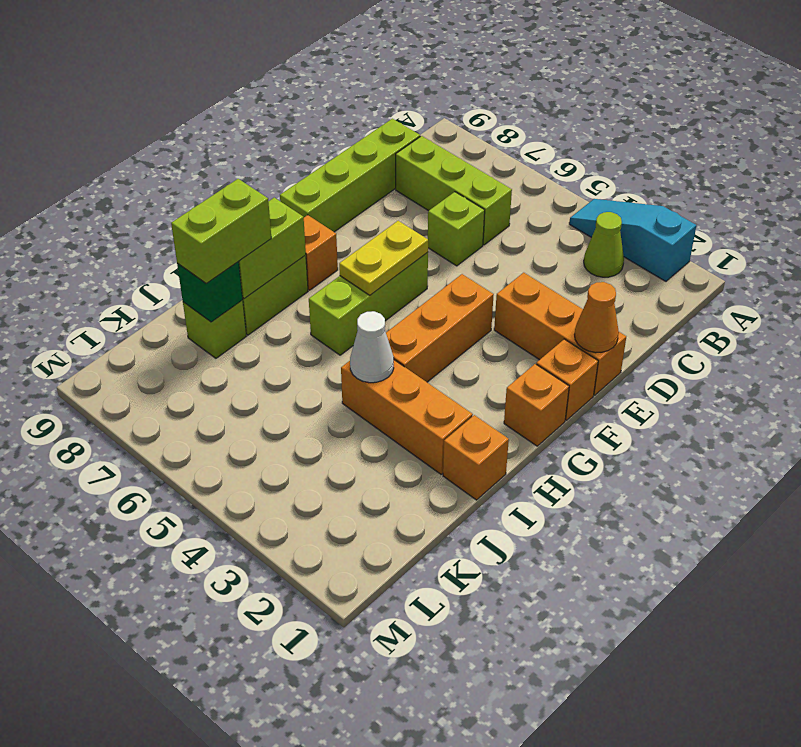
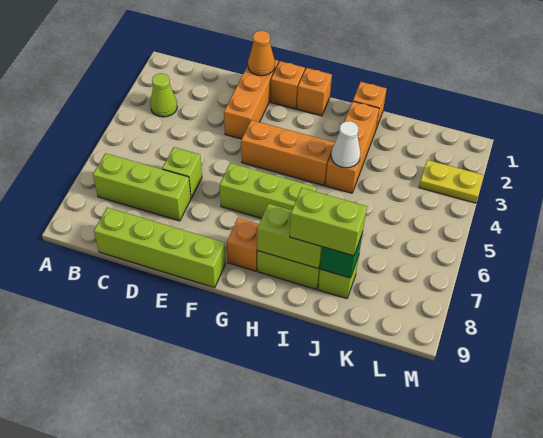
cyan 1x3 slope [569,199,696,281] -> none
lime 1x3 brick [396,136,512,245] -> lime 1x3 brick turned to [93,153,191,221]
yellow 1x2 plate [339,221,428,295] -> yellow 1x2 plate moved to [419,160,484,203]

